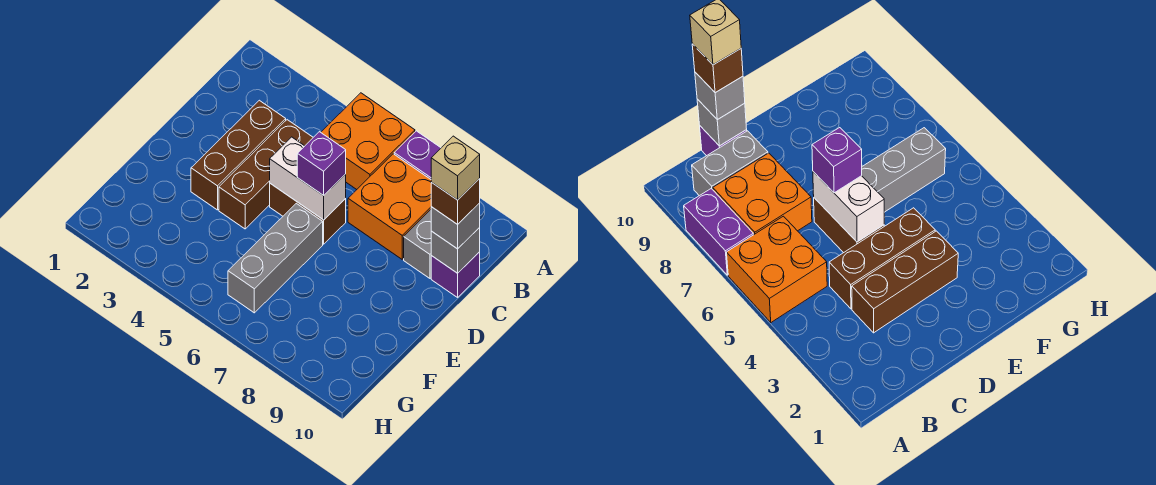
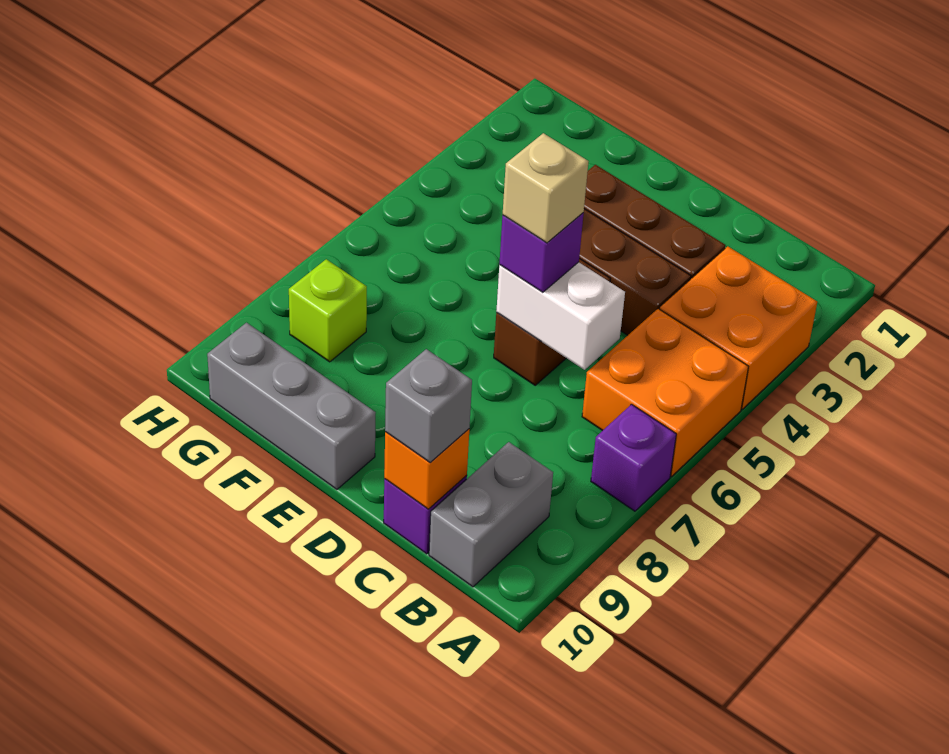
purple 1x2 brick [394,131,441,179] -> purple 1x1 brick [591,404,676,511]
orange 2x2 brick [348,154,431,259] -> orange 2x2 brick moved to [659,246,817,409]
grey 1x2 brick [404,210,431,278] -> grey 1x2 brick turned to [429,442,553,587]
grey 1x1 brick [431,228,480,273] -> orange 1x1 brick [384,429,469,509]
brown 1x1 brick [431,179,480,224] -> none
tan 1x1 brick [431,136,480,200] -> tan 1x1 brick moved to [503,133,589,243]
white 1x2 brick [270,137,346,220] -> white 1x2 brick turned to [496,262,625,370]
grey 1x3 brick [228,203,323,313] -> grey 1x3 brick moved to [207,323,376,489]
none -> lime 1x1 brick [289,259,367,362]

